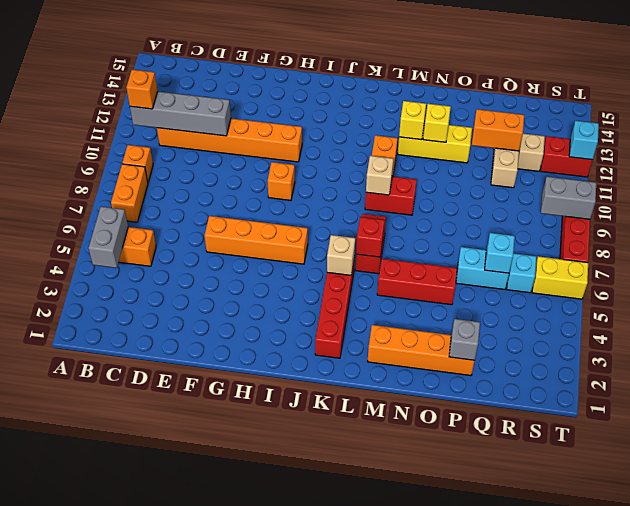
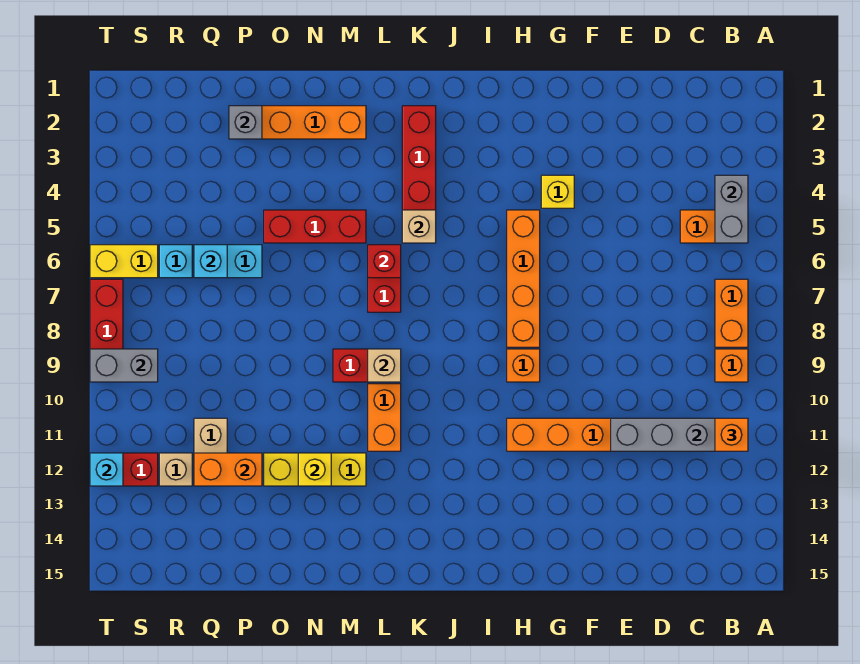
orange 1x4 brick [205,216,308,264] -> orange 1x4 brick turned to [507,210,540,347]
yellow 1x1 brick [399,101,426,140] -> yellow 1x1 brick moved to [541,175,574,208]

